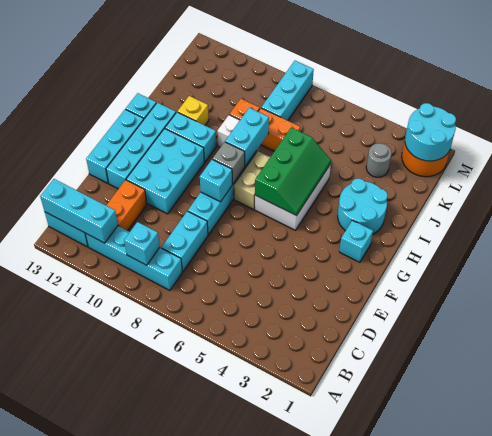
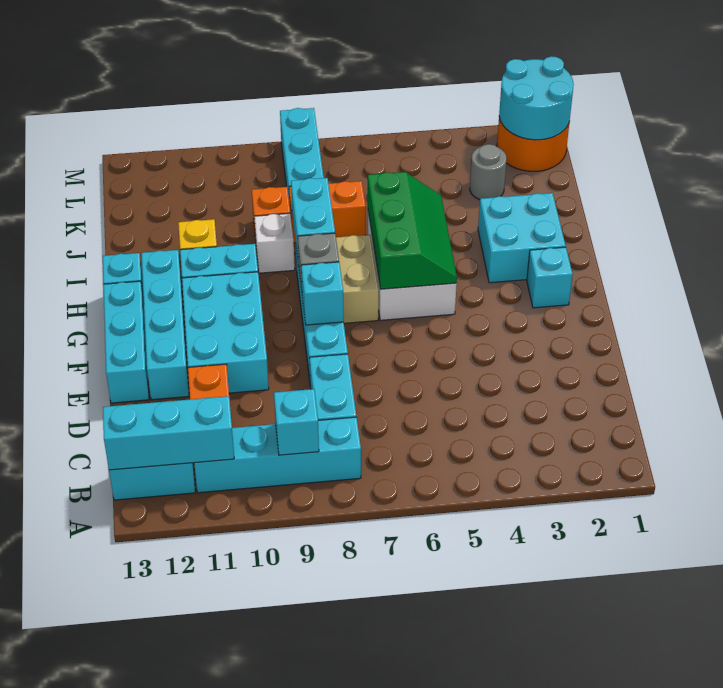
cyan 2x2 round brick [338,178,388,234] -> cyan 2x2 brick [478,193,566,283]

